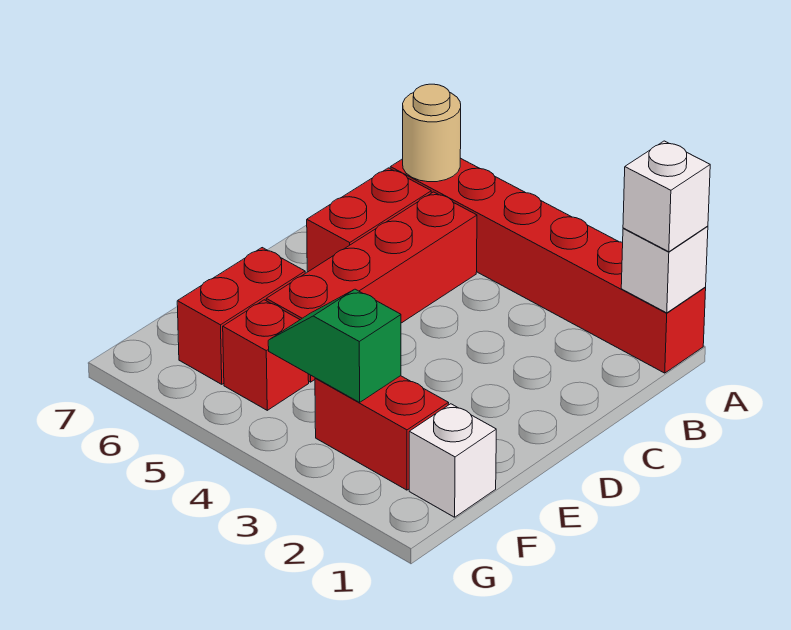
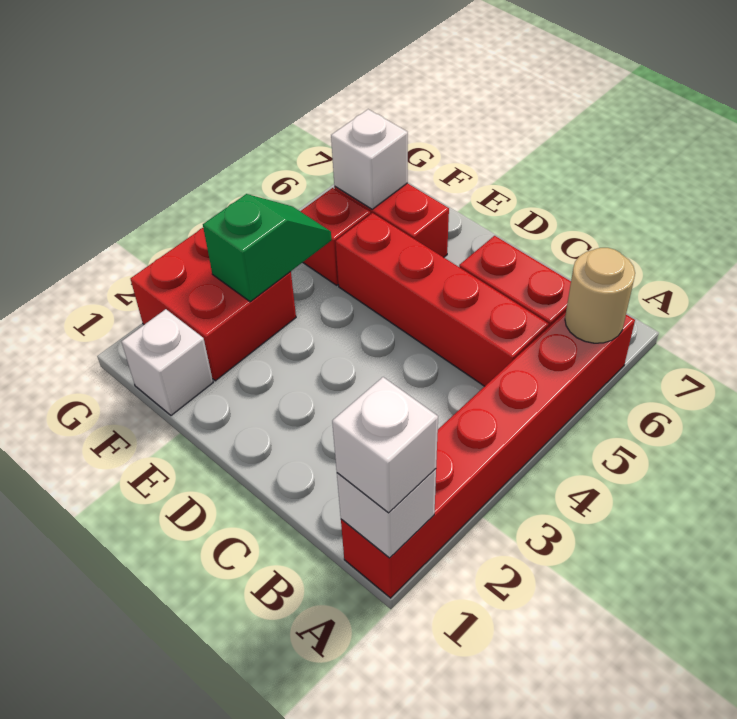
red 1x2 brick [315,376,449,490] -> red 2x2 brick [130,228,296,381]
none -> white 1x1 brick [331,109,408,209]

